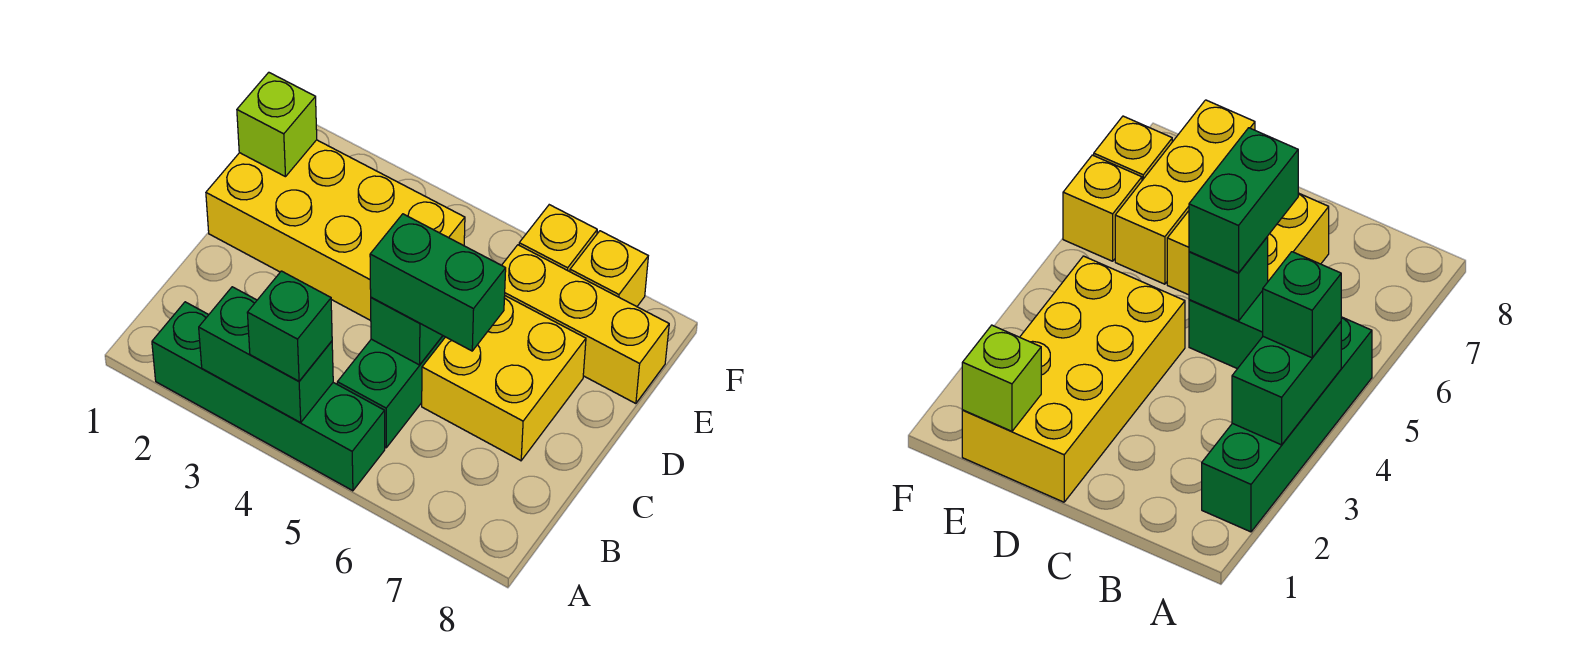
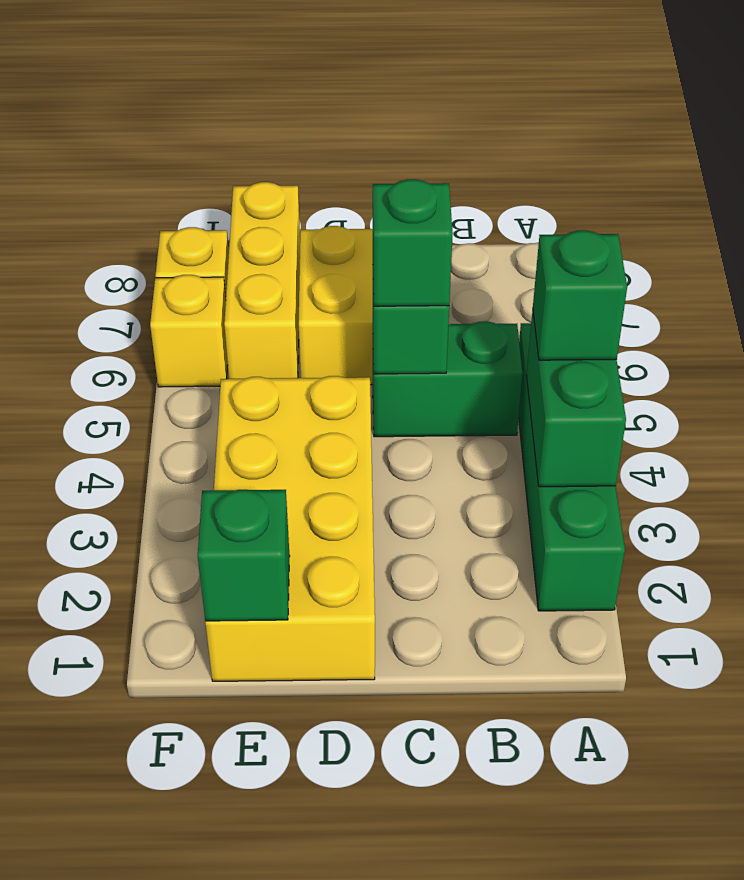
green 1x2 brick [370,214,506,351] -> green 1x1 brick [373,179,453,306]
lime 1x1 brick [237,72,317,177] -> green 1x1 brick [198,490,290,621]

